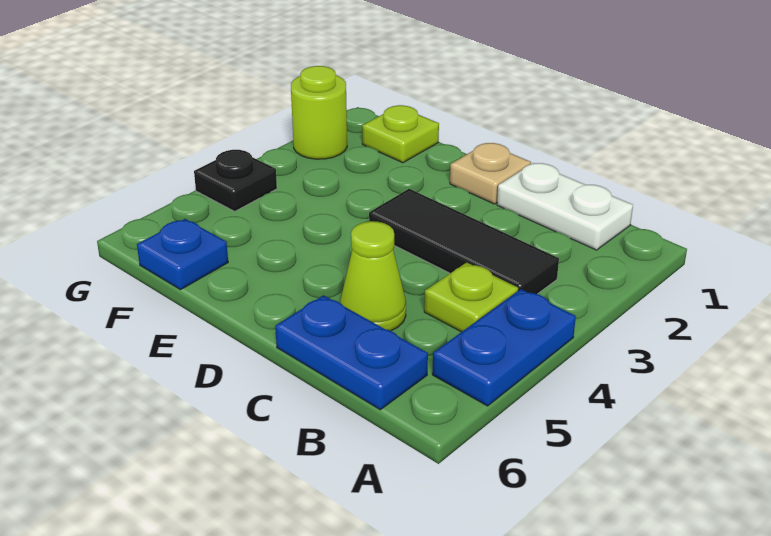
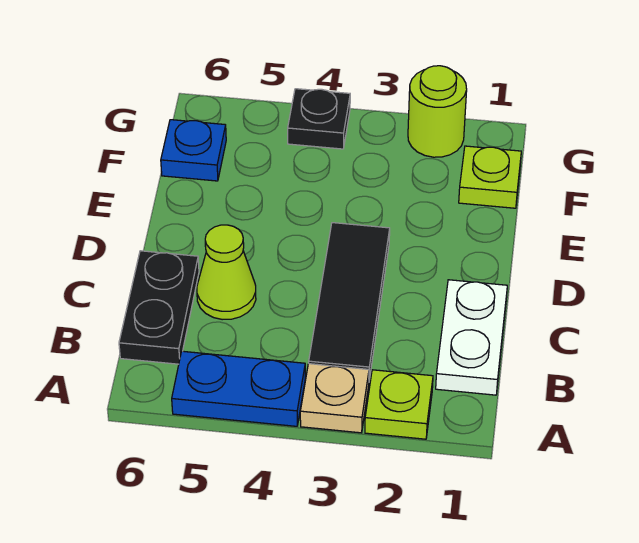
lime 1x1 plate [424,262,518,332] -> lime 1x1 plate moved to [365,370,433,439]
blue 1x2 plate [275,295,428,410] -> black 1x2 plate [119,251,199,364]
tan 1x1 plate [450,143,531,204] -> tan 1x1 plate moved to [300,364,369,433]

